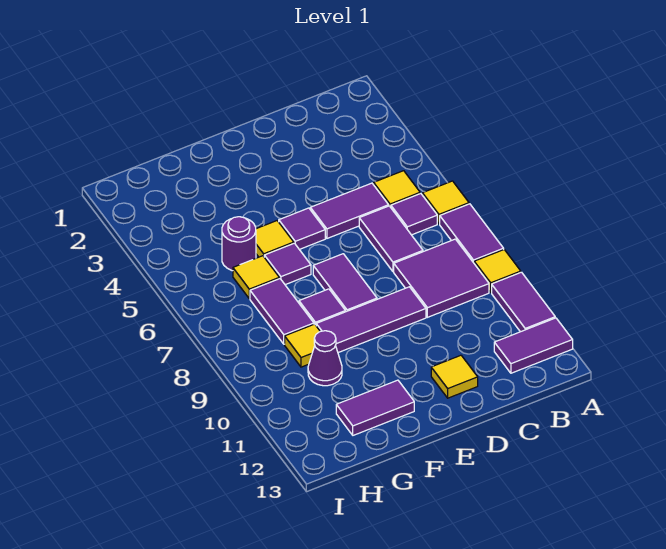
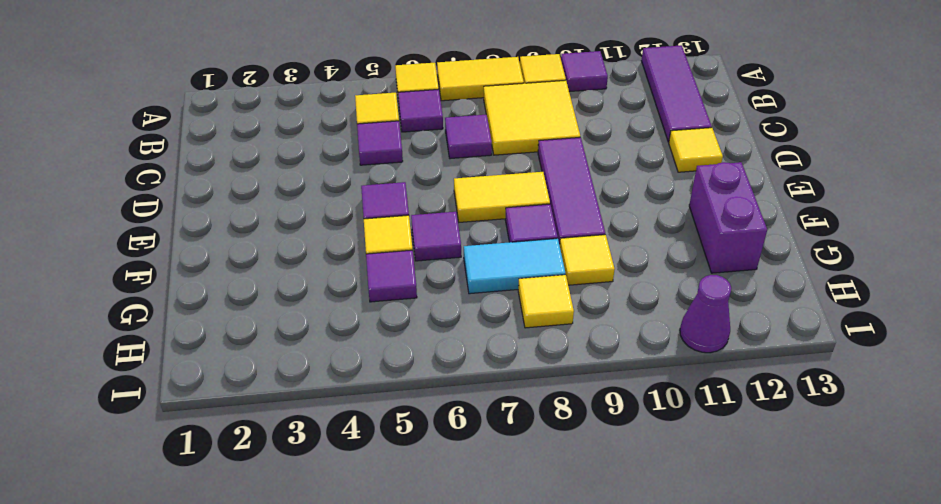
purple 1x2 tile [440,204,504,263] -> yellow 1x2 tile [437,57,524,101]
purple 1x2 tile [492,272,555,332] -> purple 1x1 tile [561,51,608,92]
purple 1x2 tile [494,318,573,373] -> purple 1x3 tile [641,45,712,142]
purple 2x2 tile [394,239,489,317] -> yellow 2x2 tile [484,80,580,155]
purple 1x2 tile [310,183,389,238] -> purple 1x1 tile [357,121,403,165]
purple 1x2 tile [359,206,423,272] -> purple 1x1 tile [445,115,492,159]
purple 1x2 tile [313,254,377,312] -> yellow 1x2 tile [454,172,550,222]
purple 1x2 tile [336,380,414,435] -> purple 1x2 brick [689,162,767,273]
purple 1x1 round brick [222,217,256,271] -> purple 1x1 tile [366,250,417,302]
yellow 1x1 tile [233,256,279,299] -> yellow 1x1 tile moved to [518,275,574,328]
purple 1x2 tile [250,279,314,344] -> cyan 1x2 tile [464,239,565,294]
purple 1x1 cone [308,331,342,386] -> purple 1x1 cone moved to [680,275,731,353]

